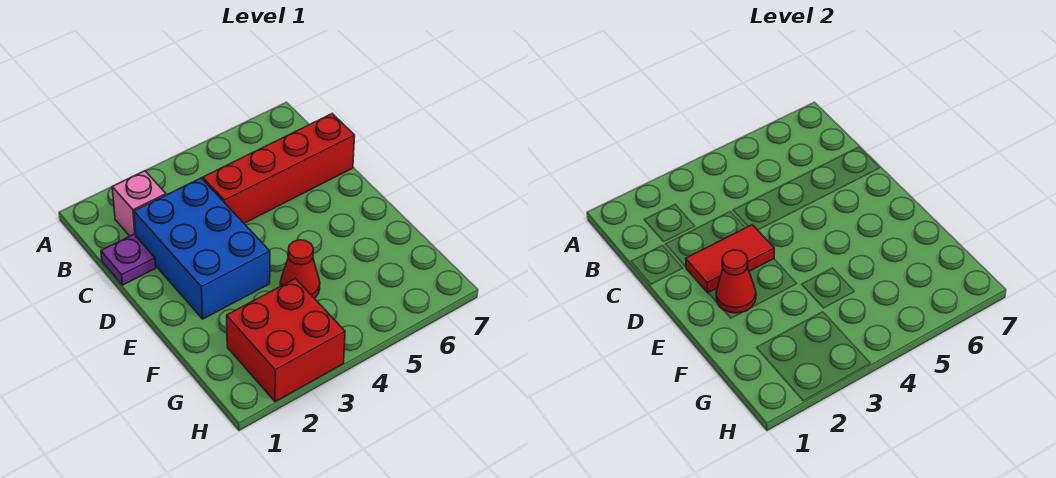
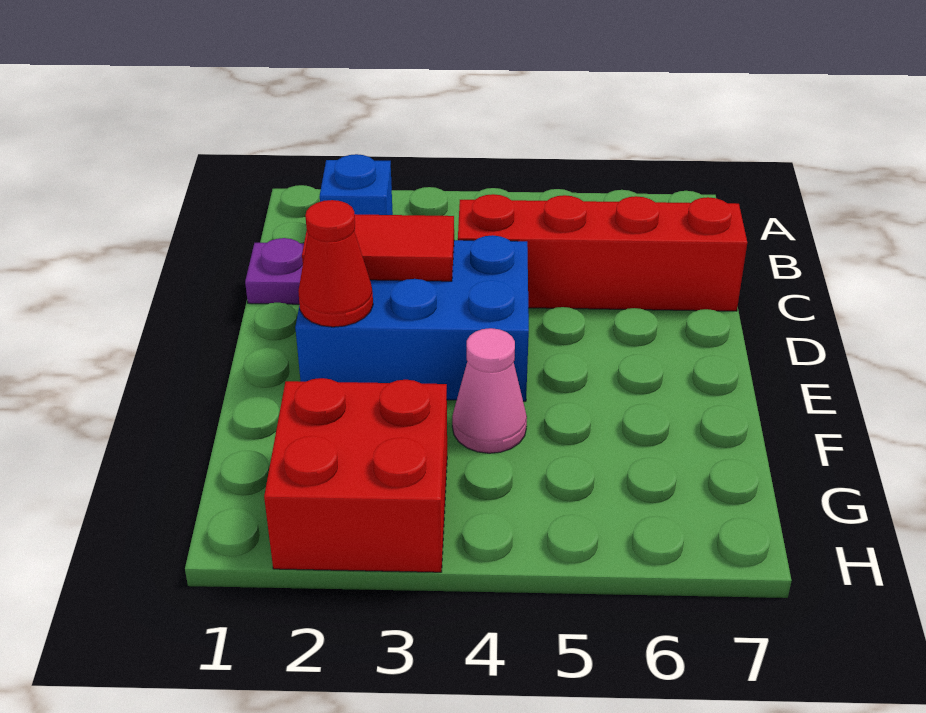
pink 1x1 brick [112,171,166,236] -> blue 1x1 brick [320,154,393,215]
blue 2x3 brick [134,178,270,319] -> blue 2x3 brick turned to [295,235,529,401]
red 1x1 cone [280,240,320,298] -> pink 1x1 cone [452,328,527,453]

